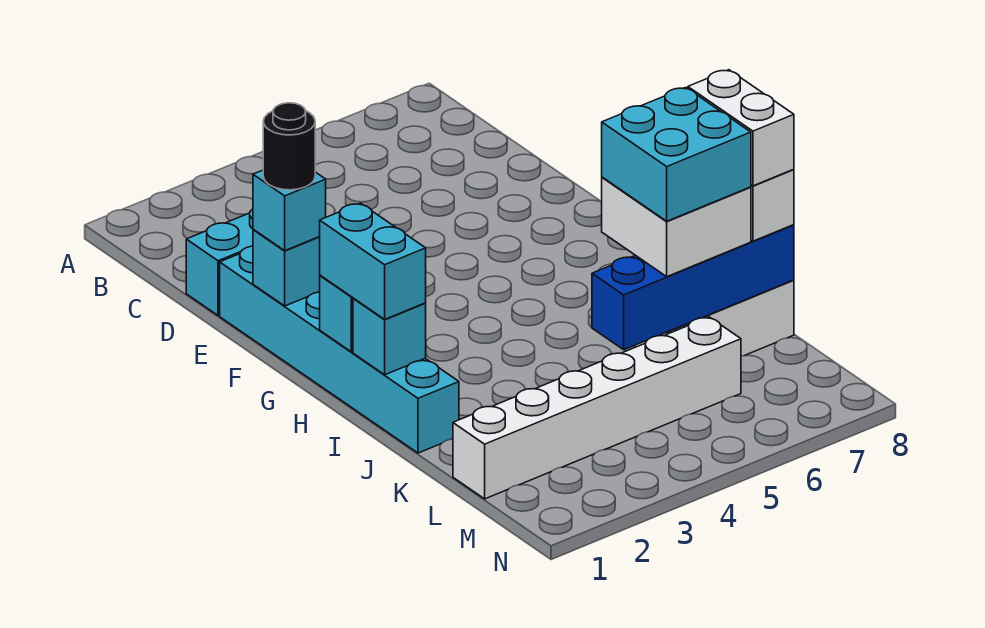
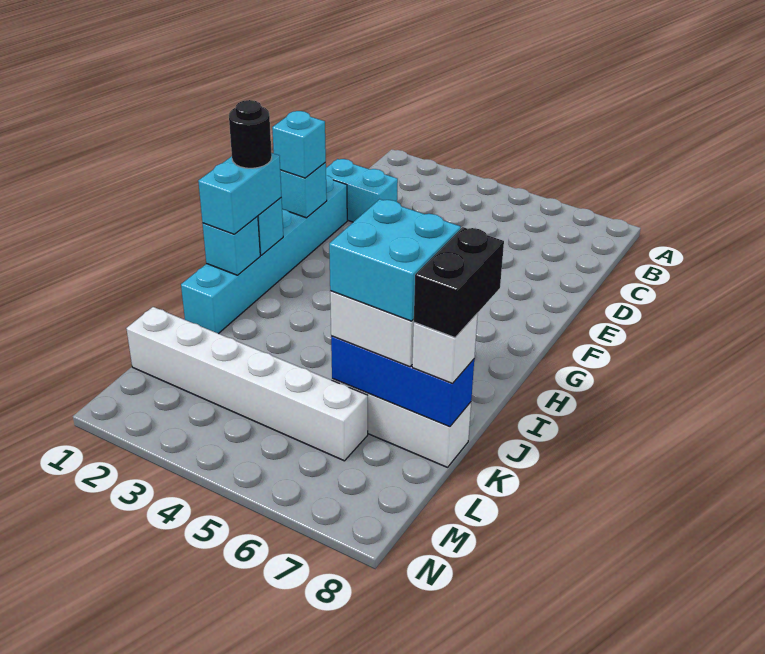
black 1x1 round brick [263,103,315,190] -> black 1x1 round brick moved to [229,100,272,168]
white 1x2 brick [688,70,794,186] -> black 1x2 brick [413,227,504,338]
blue 1x4 brick [592,225,794,350] -> blue 1x3 brick [331,336,474,427]

